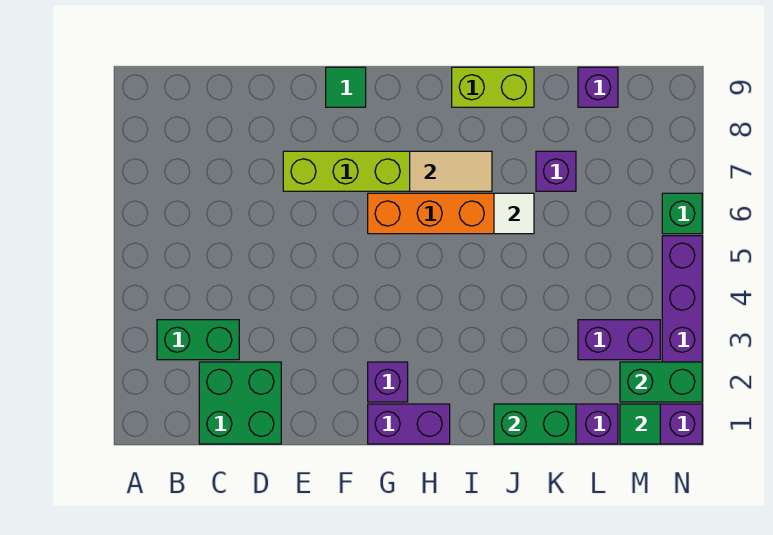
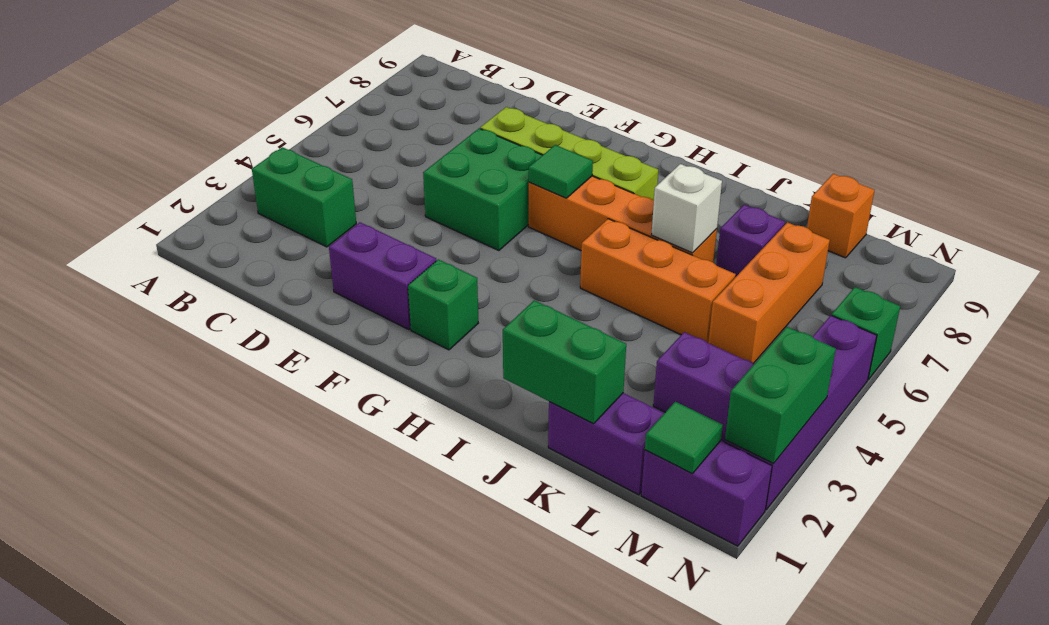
green 2x2 brick [199,362,281,444] -> green 2x2 brick moved to [423,128,542,251]
green 1x1 tile [326,67,366,107] -> green 1x1 tile moved to [529,145,593,198]
purple 1x2 brick [368,404,450,444] -> purple 1x2 brick moved to [329,222,437,330]
purple 1x1 brick [368,362,408,402] -> green 1x1 brick [408,260,478,350]
tan 1x2 tile [410,151,492,191] -> none
none -> orange 1x3 brick [580,219,736,343]
lime 1x2 brick [452,67,534,107] -> none
white 1x1 tile [494,193,534,234] -> white 1x1 brick [651,164,722,253]
none -> orange 1x3 brick [708,222,830,363]
purple 1x1 brick [578,67,618,107] -> orange 1x1 brick [807,174,875,258]
green 1x2 brick [620,362,702,402] -> green 1x2 brick turned to [725,327,836,463]

